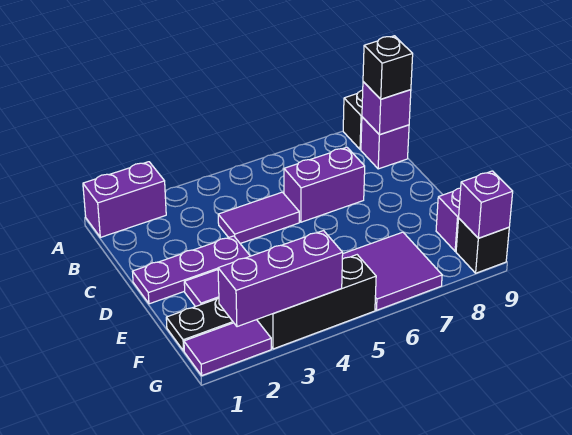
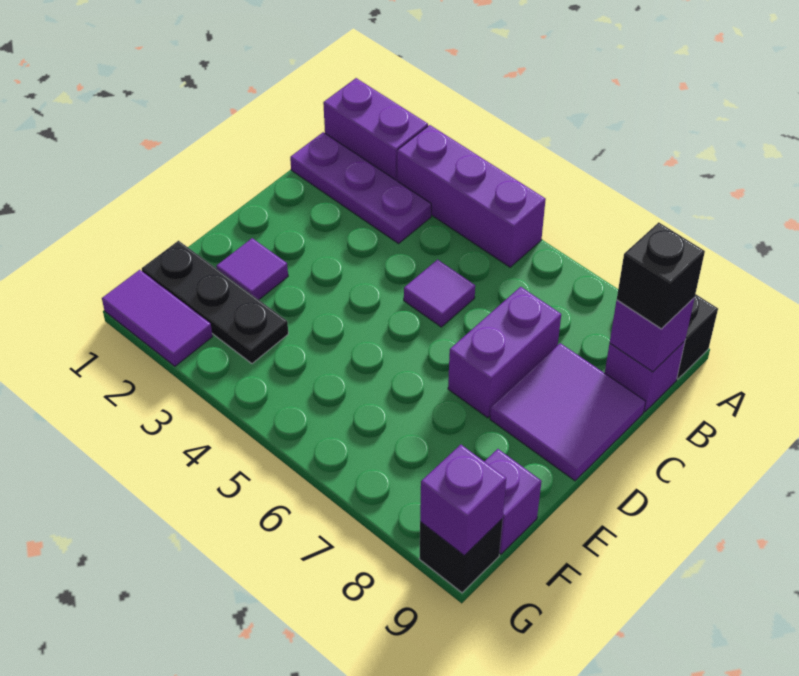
purple 1x2 tile [218,192,299,243] -> purple 1x1 tile [404,260,475,327]
purple 1x2 brick [284,147,365,222] -> purple 1x2 brick turned to [448,287,561,418]
purple 1x3 plate [132,236,250,304] -> purple 1x3 plate moved to [290,132,431,244]
purple 2x2 tile [342,232,442,310] -> purple 2x2 tile moved to [490,343,645,481]
purple 1x3 brick [218,231,343,327] -> purple 1x3 brick moved to [397,125,546,267]
black 1x3 brick [257,255,376,349] -> none

